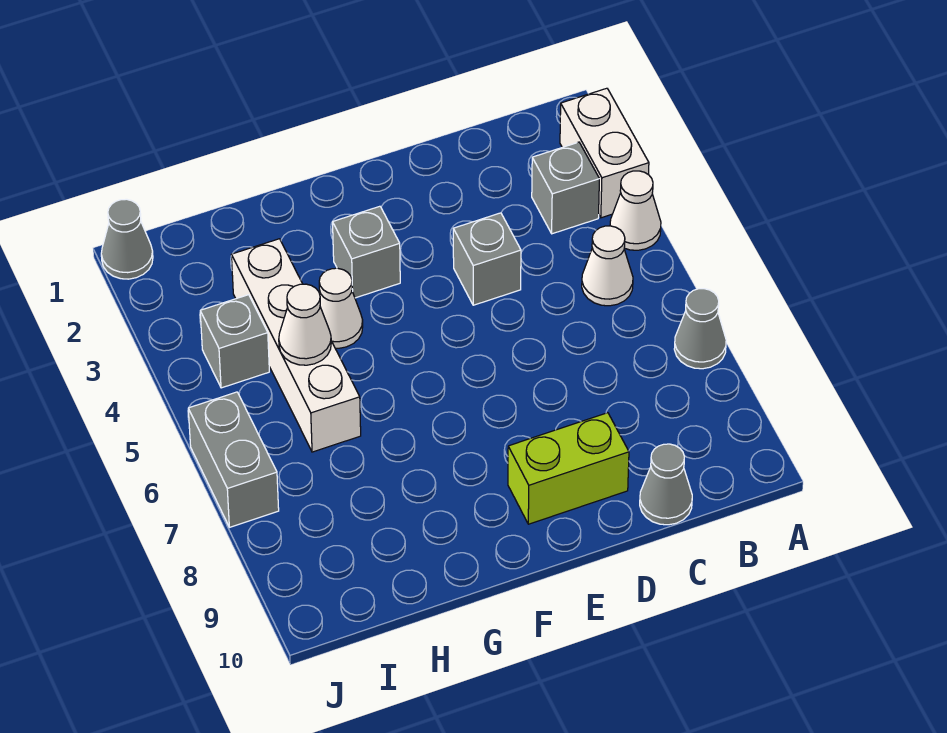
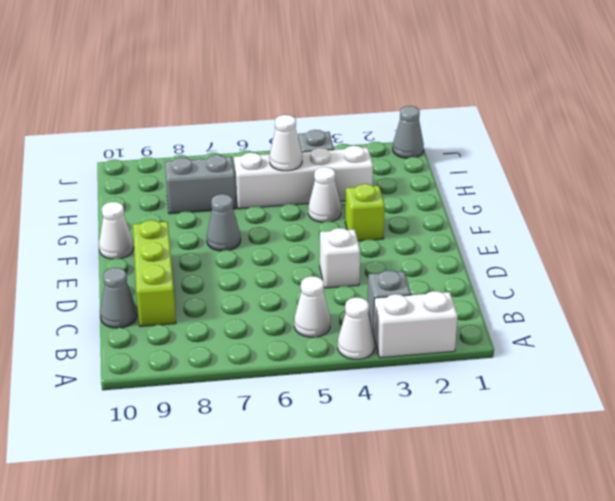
grey 1x1 cone [674,289,726,369] -> grey 1x1 cone moved to [207,194,241,251]
grey 1x1 brick [453,213,521,305] -> white 1x1 brick [320,228,360,288]
lime 1x2 brick [508,413,629,524] -> lime 1x3 brick [133,220,176,327]
grey 1x1 brick [333,206,400,298] -> lime 1x1 brick [345,184,385,241]
none -> white 1x1 cone [99,202,134,259]
grey 1x2 brick [188,392,279,527] -> grey 1x2 brick moved to [165,155,236,214]

